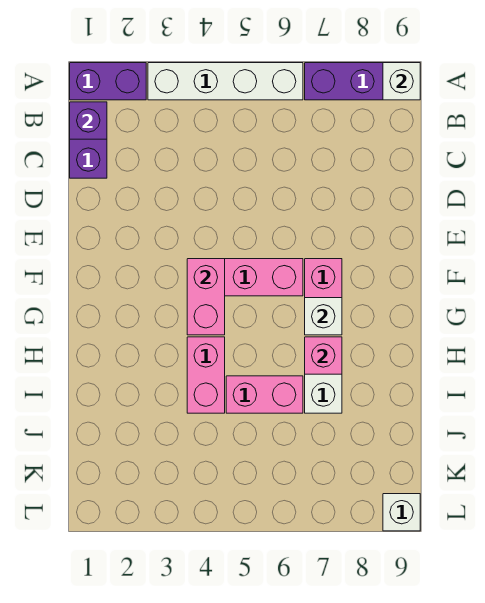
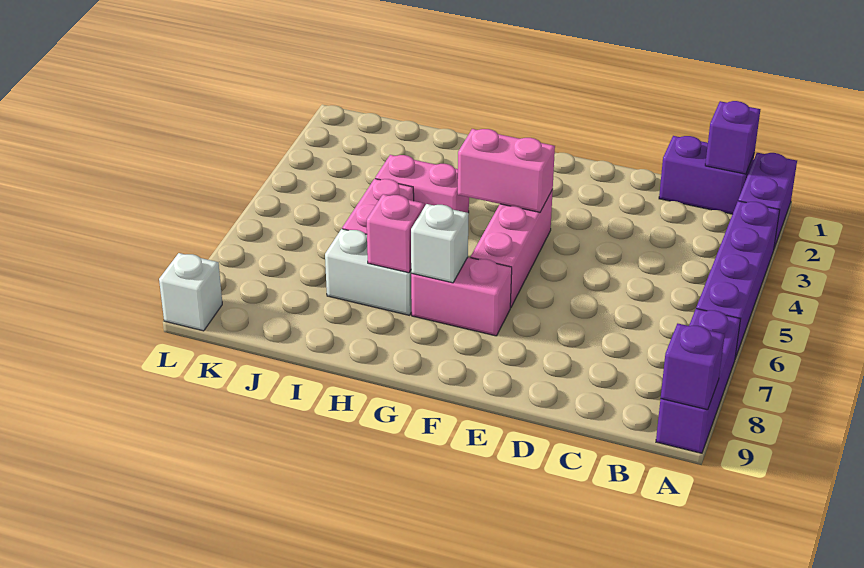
white 1x4 brick [148,63,303,100] -> purple 1x4 brick [696,201,780,358]
white 1x1 brick [383,63,420,100] -> purple 1x1 brick [661,324,725,410]

